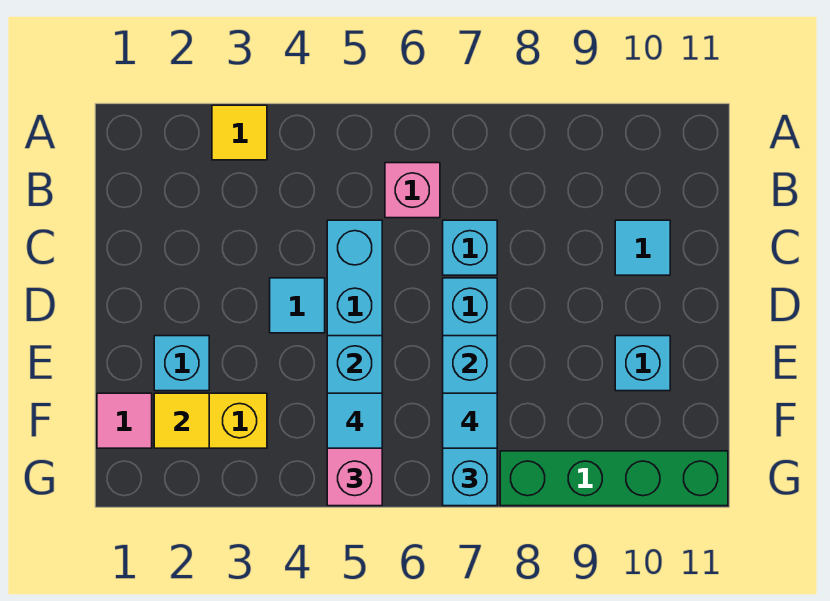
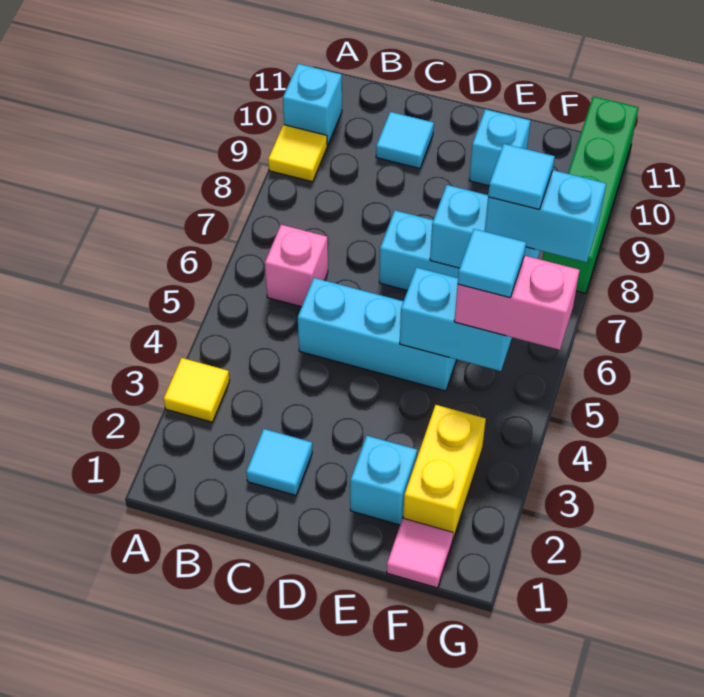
cyan 1x1 brick [443,220,497,275] -> cyan 1x1 brick moved to [283,64,342,145]
cyan 1x1 tile [270,278,325,333] -> cyan 1x1 tile moved to [246,429,312,495]
yellow 1x1 tile [154,393,209,448] -> yellow 1x1 tile moved to [268,125,327,182]

